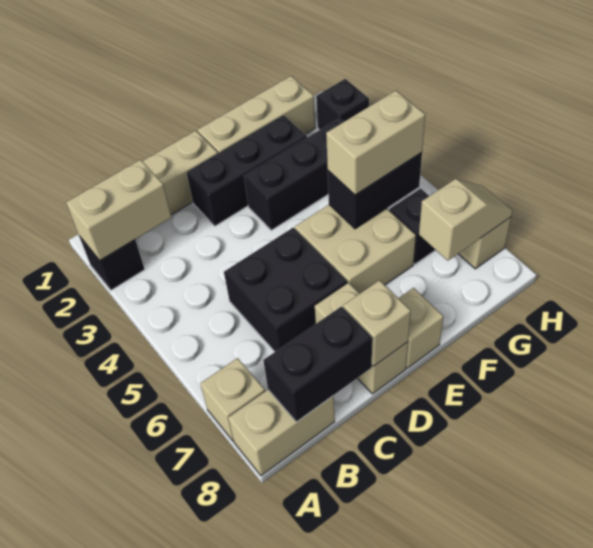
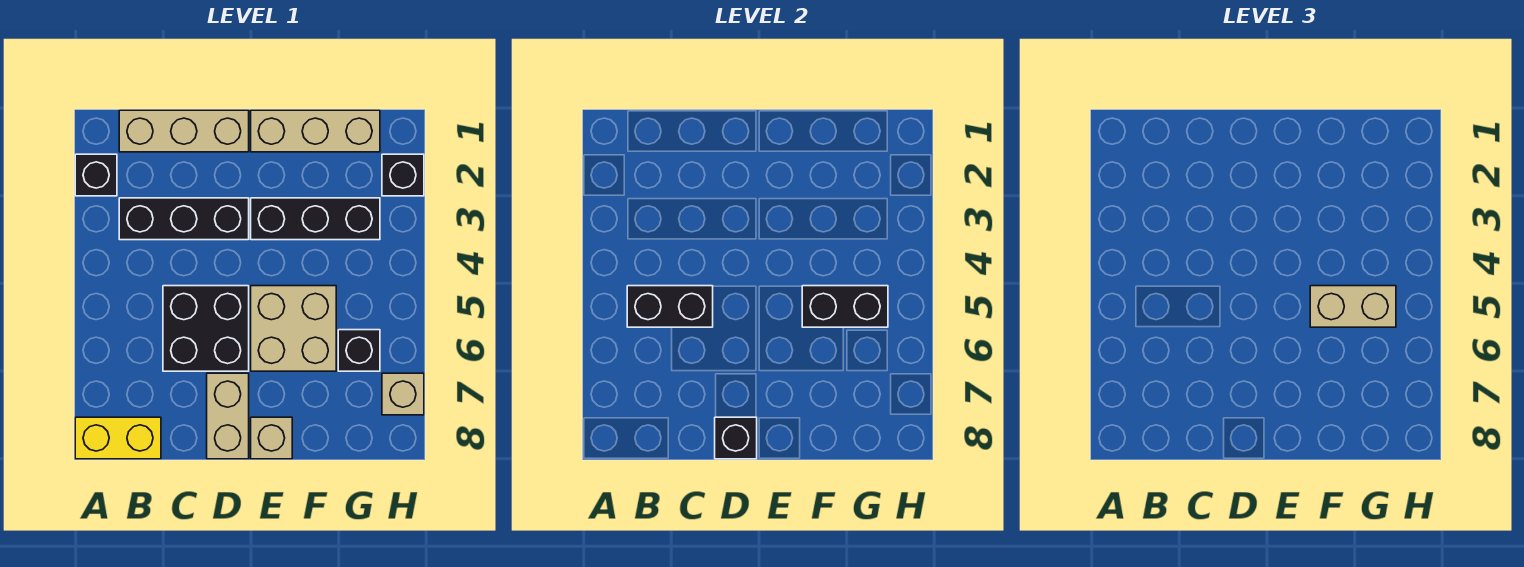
tan 1x2 brick [66,160,171,260] -> none
tan 1x1 brick [200,358,265,441] -> none
tan 1x2 brick [228,390,335,476] -> yellow 1x2 brick [75,417,161,459]
black 1x2 brick [263,307,372,422] -> black 1x2 brick moved to [627,286,713,327]
black 1x3 brick [187,115,307,226] -> black 1x3 brick moved to [119,198,249,240]
tan 1x1 brick [343,280,411,366] -> black 1x1 brick [715,417,757,459]
tan 1x2 slope [419,179,512,261] -> none

